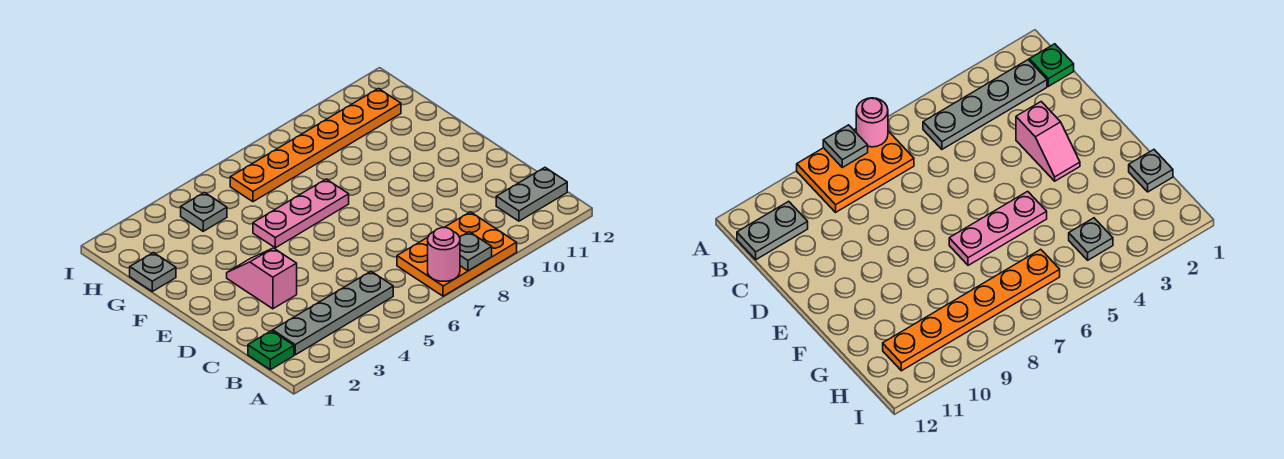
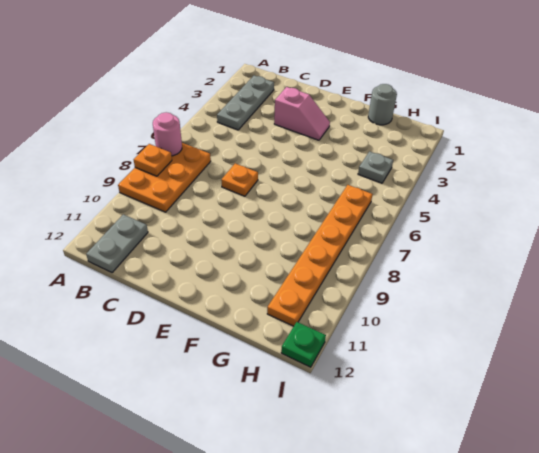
grey 1x1 plate [460,232,492,271] -> orange 1x1 plate [134,144,172,176]
green 1x1 plate [248,331,294,370] -> green 1x1 plate moved to [281,322,326,367]
grey 1x4 plate [273,271,393,355] -> grey 1x3 plate [217,75,274,130]
none -> orange 1x1 plate [221,163,258,196]
pink 1x3 plate [253,179,349,248] -> none
grey 1x1 plate [130,253,176,291] -> grey 1x1 round brick [368,84,397,125]

